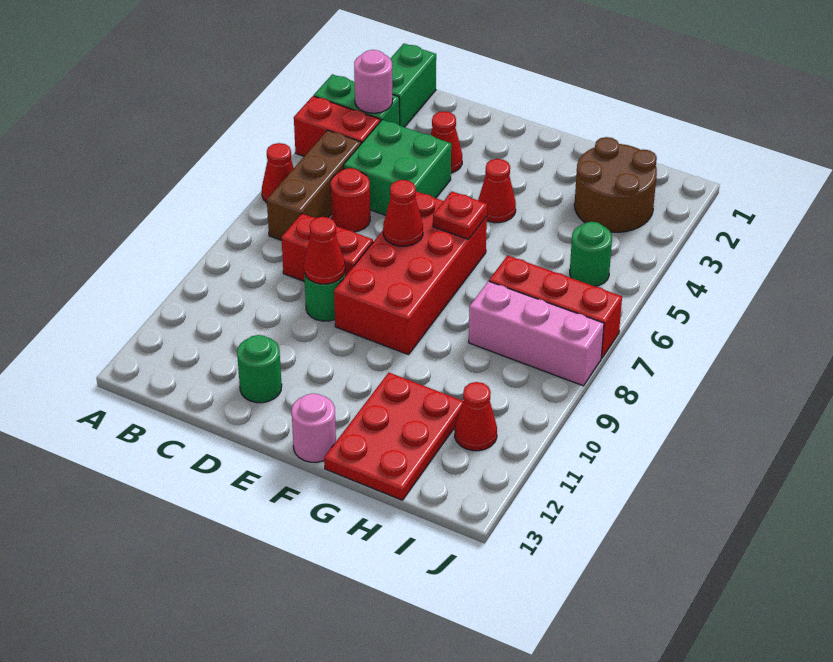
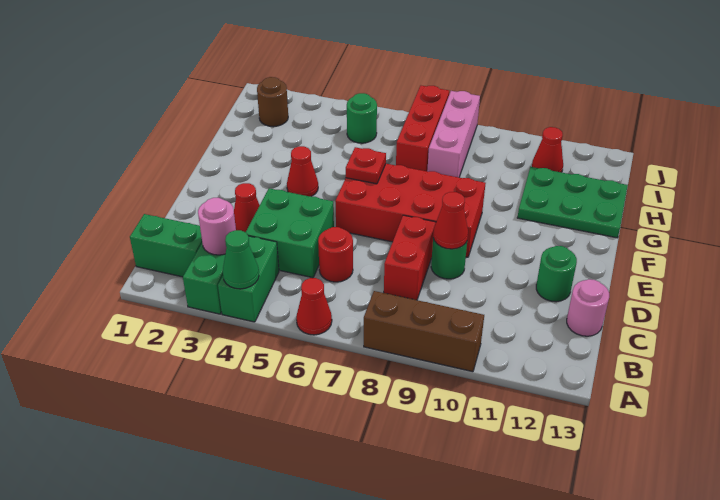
red 1x2 brick [294,96,380,156] -> green 1x2 brick [218,236,279,322]
none -> green 1x1 cone [223,230,259,289]
brown 1x3 brick [267,130,361,240] -> brown 1x3 brick moved to [364,291,484,372]
red 1x1 cone [383,180,423,246] -> none
pink 1x1 round brick [292,393,336,462] -> pink 1x1 round brick moved to [567,279,609,336]
red 2x3 plate [324,373,463,500] -> green 2x3 plate [517,167,628,238]
brown 2x2 round brick [574,137,657,232] -> brown 1x1 round brick [257,77,288,127]

